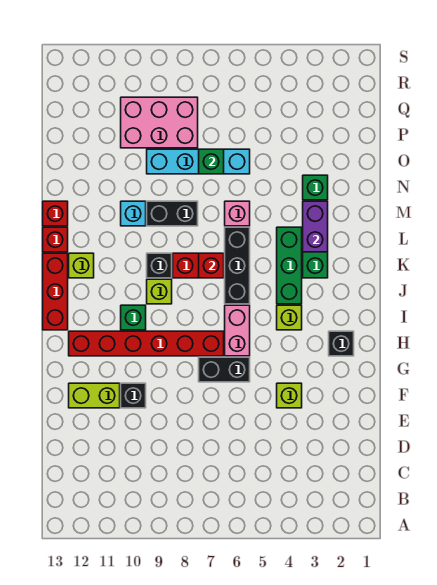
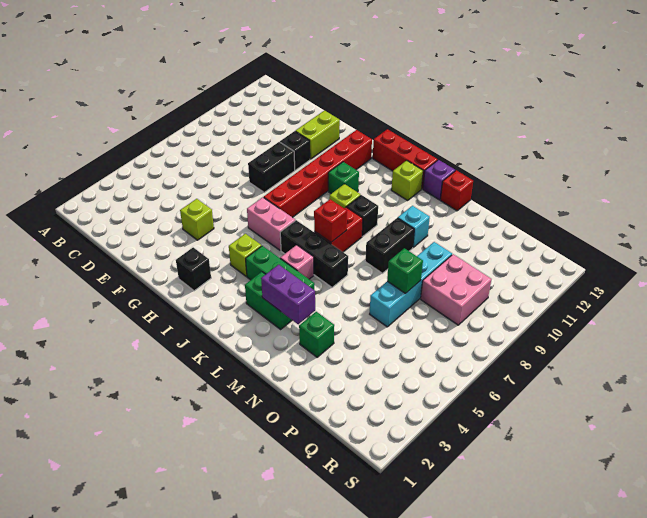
black 1x2 brick [199,357,250,382] -> black 1x2 brick moved to [248,142,295,192]
red 1x1 brick [43,227,68,252] -> purple 1x1 brick [423,160,455,200]
pink 1x1 brick [225,201,250,226] -> pink 1x1 brick moved to [280,245,314,279]
pink 2x3 brick [121,97,198,148] -> pink 2x2 brick [421,254,492,325]

